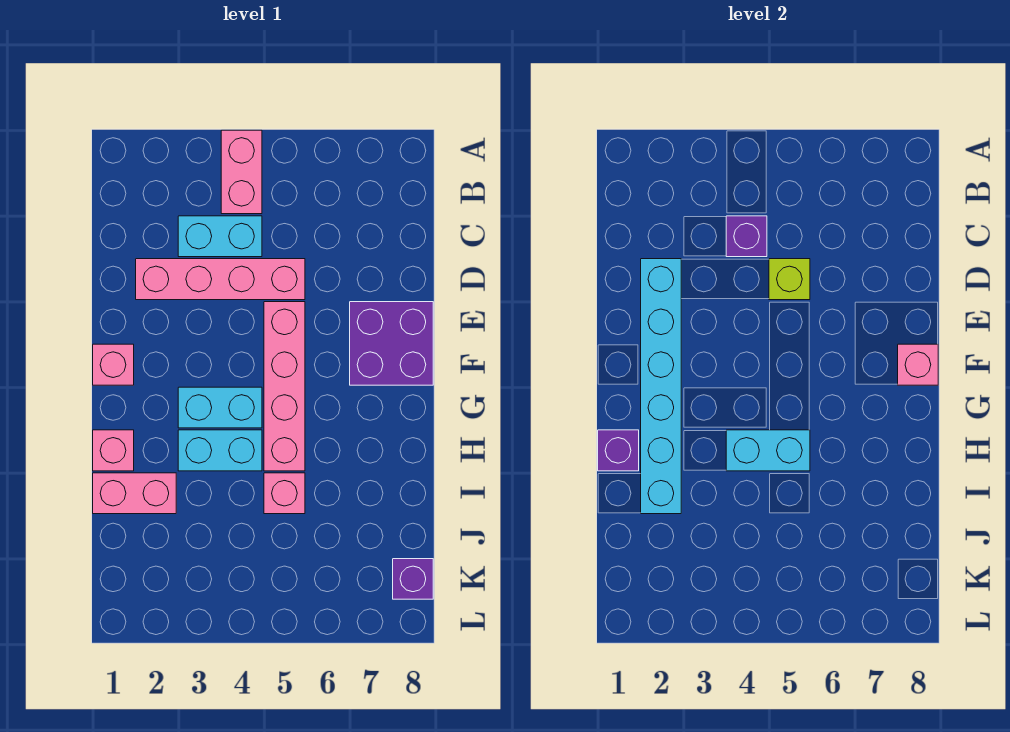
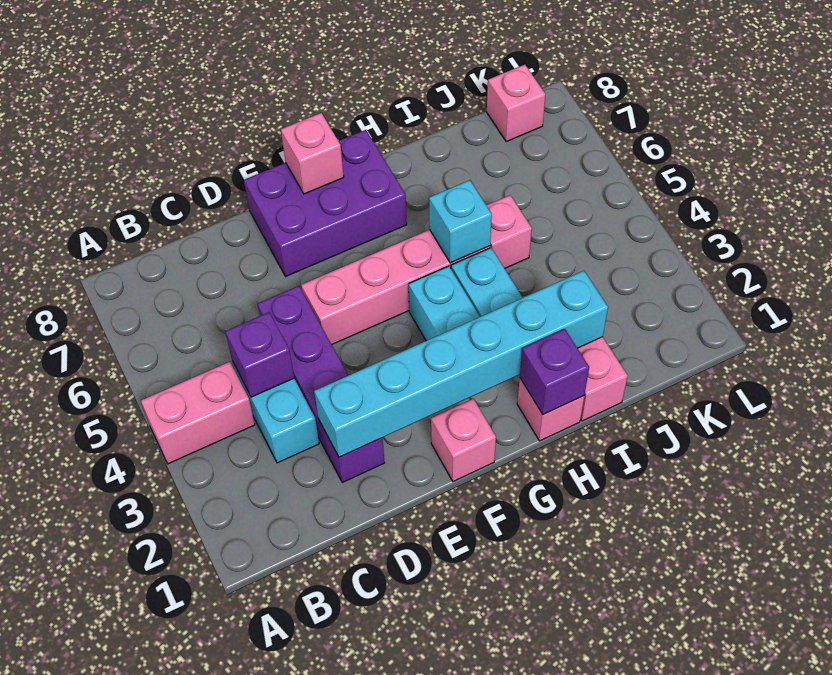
pink 1x4 brick [136,259,305,300] -> purple 1x4 brick [258,286,384,482]
lime 1x1 brick [769,259,810,300] -> none
purple 2x2 brick [350,302,433,385] -> purple 2x3 brick [244,130,407,276]
cyan 1x2 brick [726,430,810,471] -> cyan 1x1 brick [429,180,492,263]
purple 1x1 brick [393,559,433,599] -> pink 1x1 brick [487,65,546,141]

